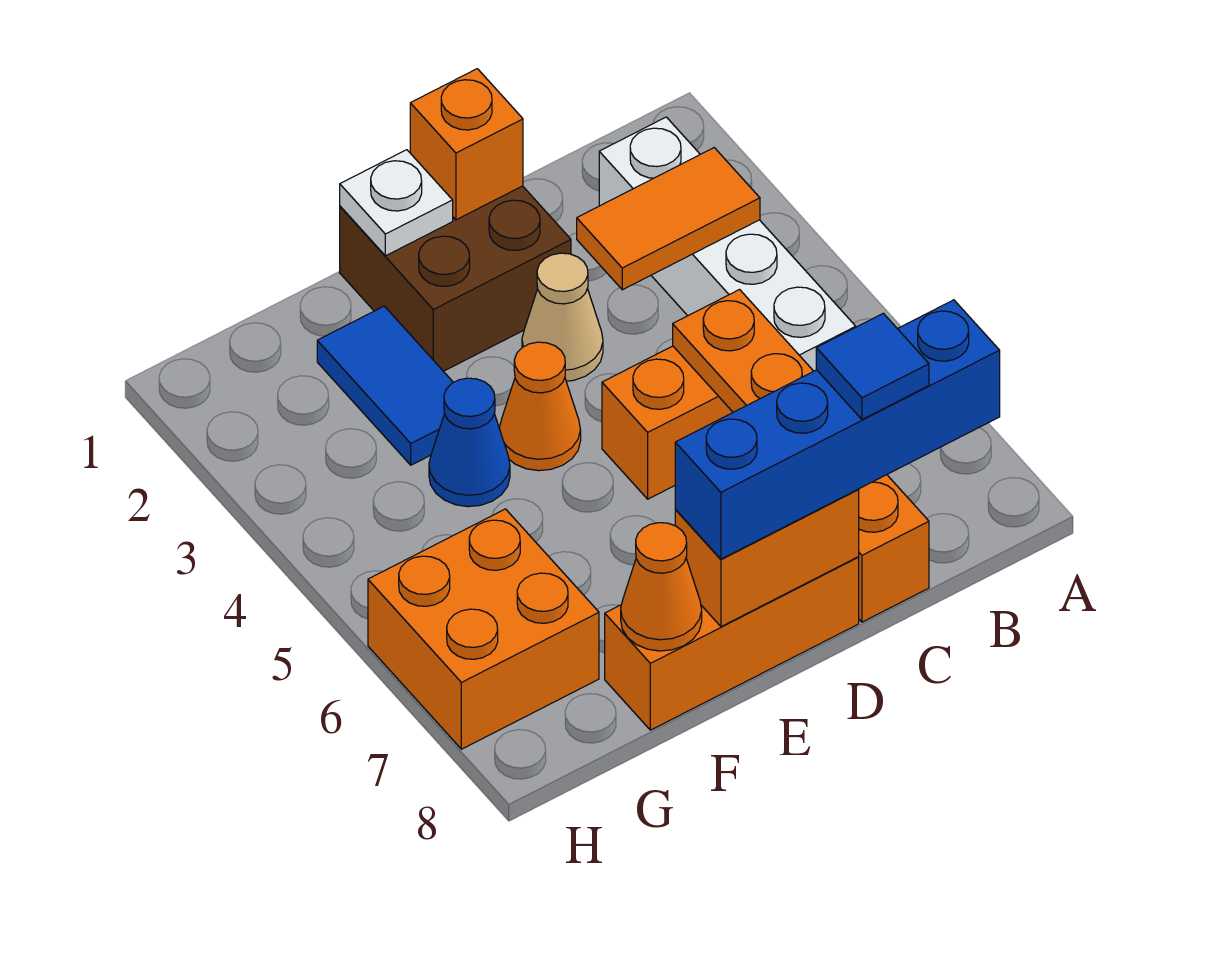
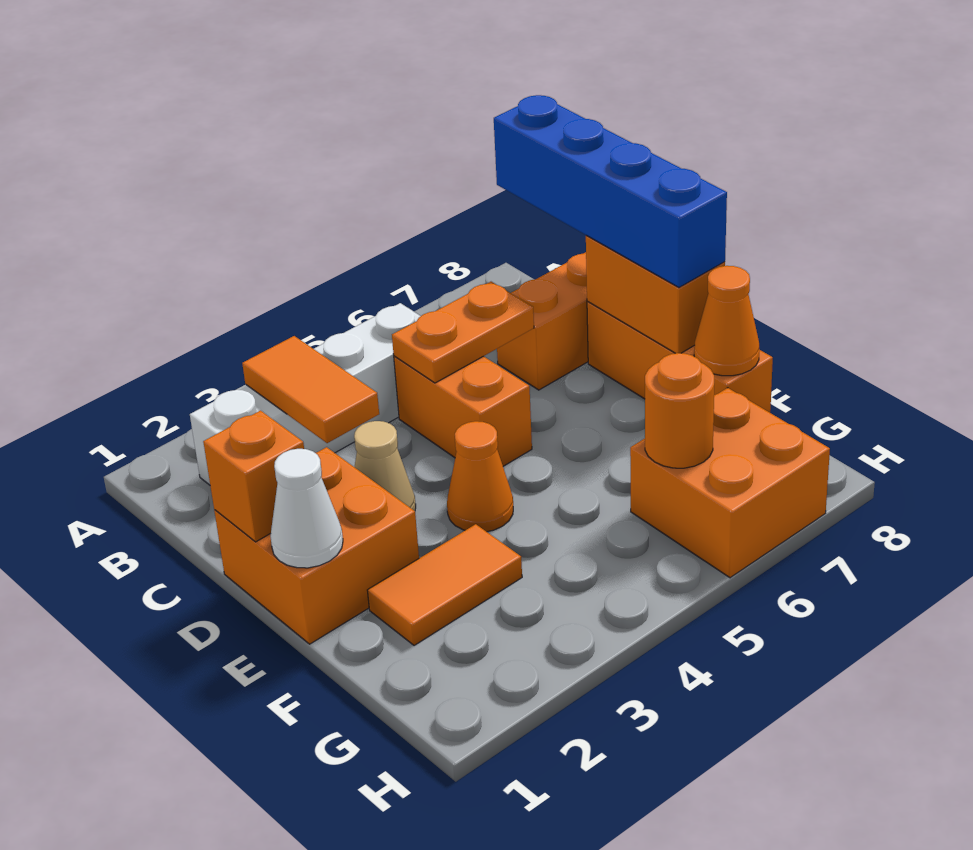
blue 1x1 tile [816,313,929,420] -> none
brown 2x2 brick [340,186,571,371] -> orange 2x2 brick [214,447,419,644]
white 1x1 plate [340,150,453,256] -> white 1x1 cone [270,449,343,568]
blue 1x2 tile [317,306,453,465] -> orange 1x2 tile [367,524,522,645]
blue 1x1 cone [429,378,510,507] -> none
none -> orange 1x1 round brick [645,353,714,468]

